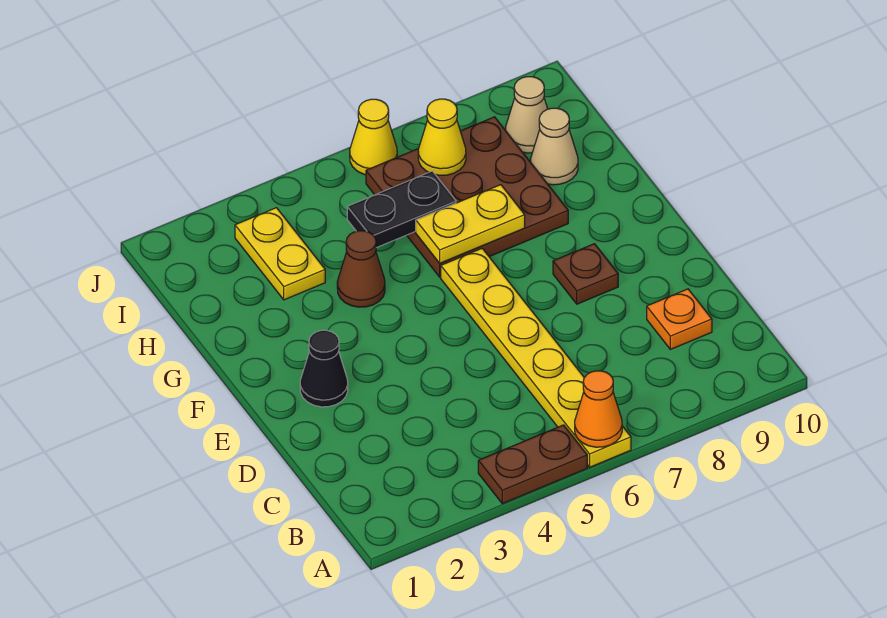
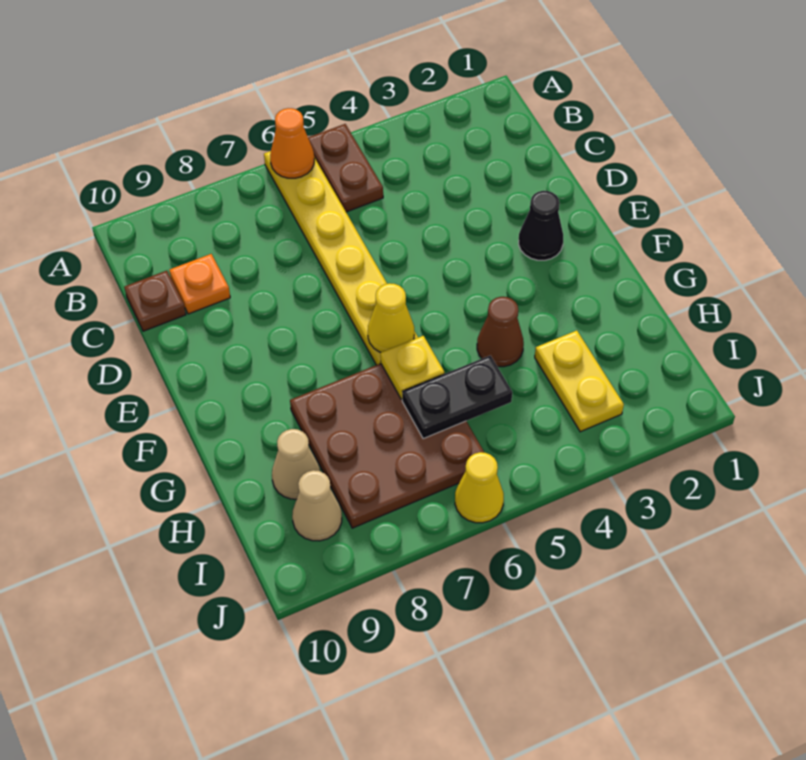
brown 1x2 plate [478,425,587,504] -> brown 1x2 plate turned to [308,124,383,212]
brown 1x1 plate [553,244,618,304] -> brown 1x1 plate moved to [124,271,186,331]
yellow 1x2 plate [416,185,525,263] -> yellow 1x1 plate [381,336,444,399]
yellow 1x1 cone [418,99,466,176] -> yellow 1x1 cone moved to [368,283,414,352]

